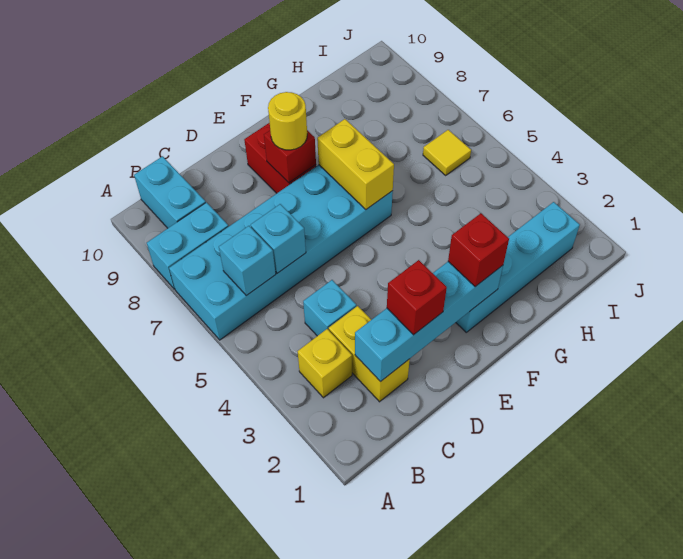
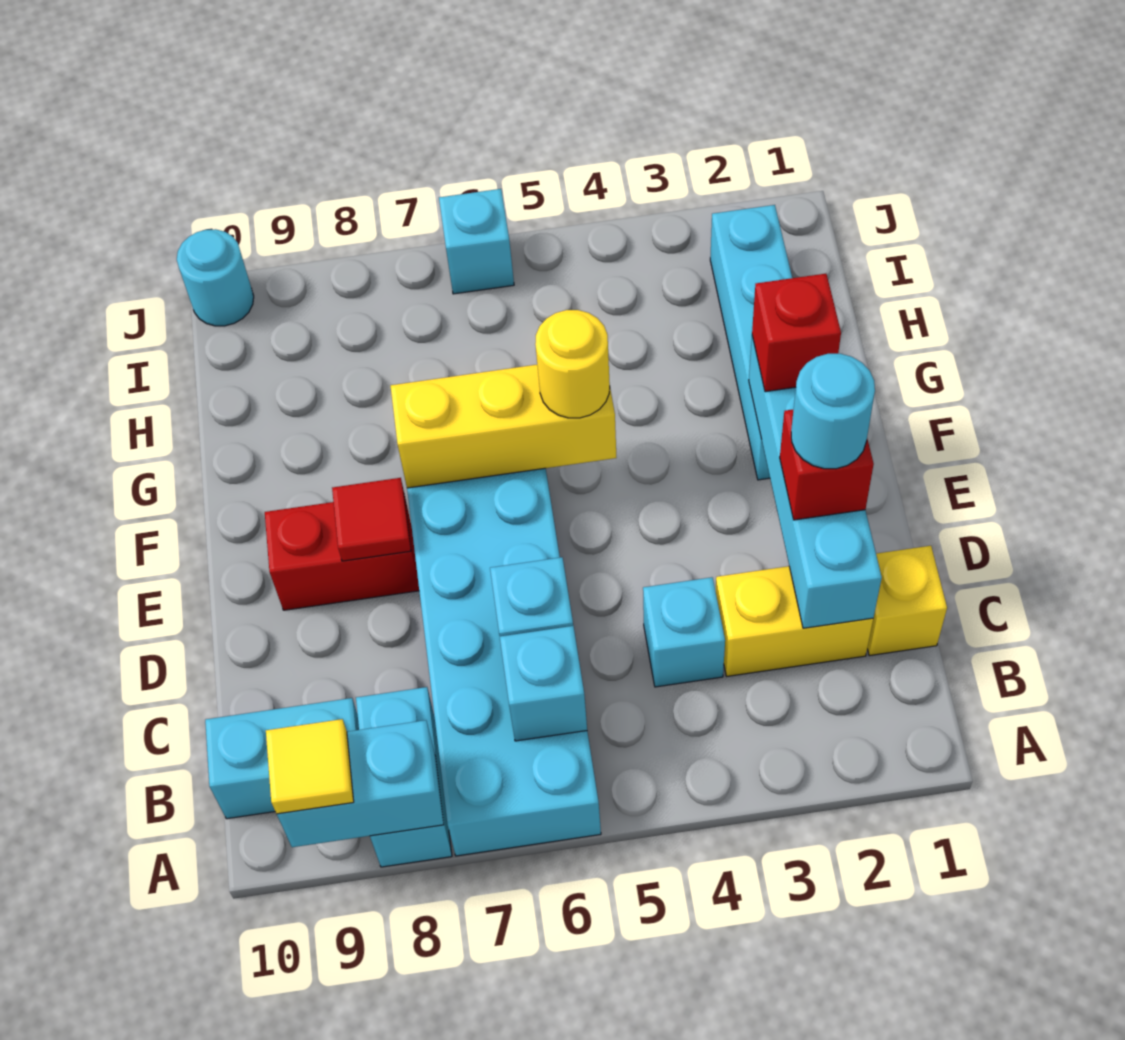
none -> cyan 1x2 brick [277,720,444,847]
yellow 1x1 brick [298,329,352,398] -> yellow 1x1 brick moved to [867,546,947,656]
none -> cyan 1x1 round brick [791,354,875,469]
red 1x1 brick [264,130,316,183] -> red 1x1 tile [332,478,411,561]
yellow 1x1 round brick [268,92,307,150] -> yellow 1x1 round brick moved to [535,310,610,418]
yellow 1x2 brick [317,119,394,209] -> yellow 1x3 brick [391,365,617,488]
yellow 1x1 tile [423,130,471,175] -> yellow 1x1 tile moved to [266,719,354,814]
none -> cyan 1x1 brick [439,189,514,294]
none -> cyan 1x1 round brick [177,229,254,326]

